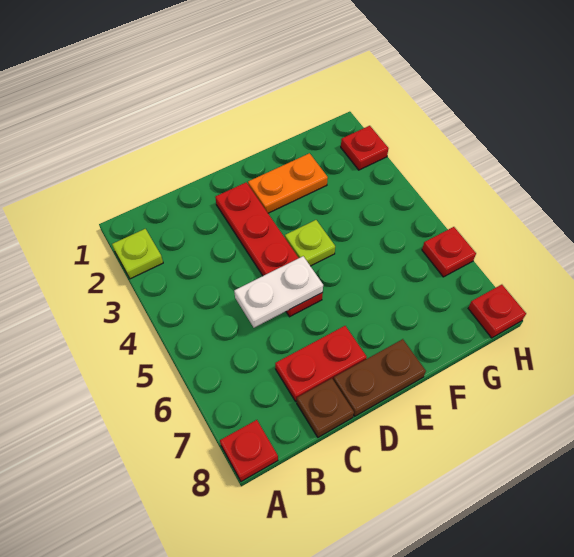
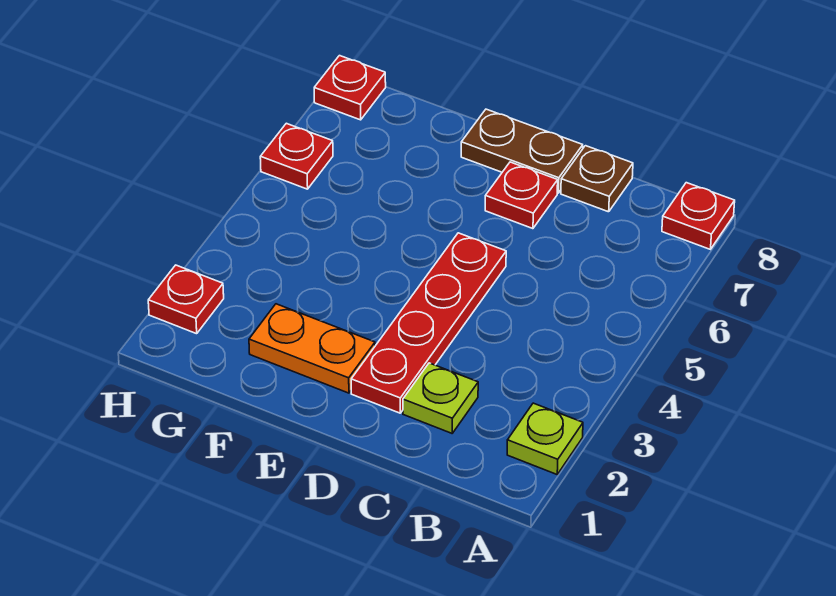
white 1x2 plate [234,256,323,328] -> none
red 1x2 plate [275,326,367,401] -> red 1x1 plate [485,162,558,229]
lime 1x1 plate [285,220,335,266] -> lime 1x1 plate moved to [403,363,478,433]

